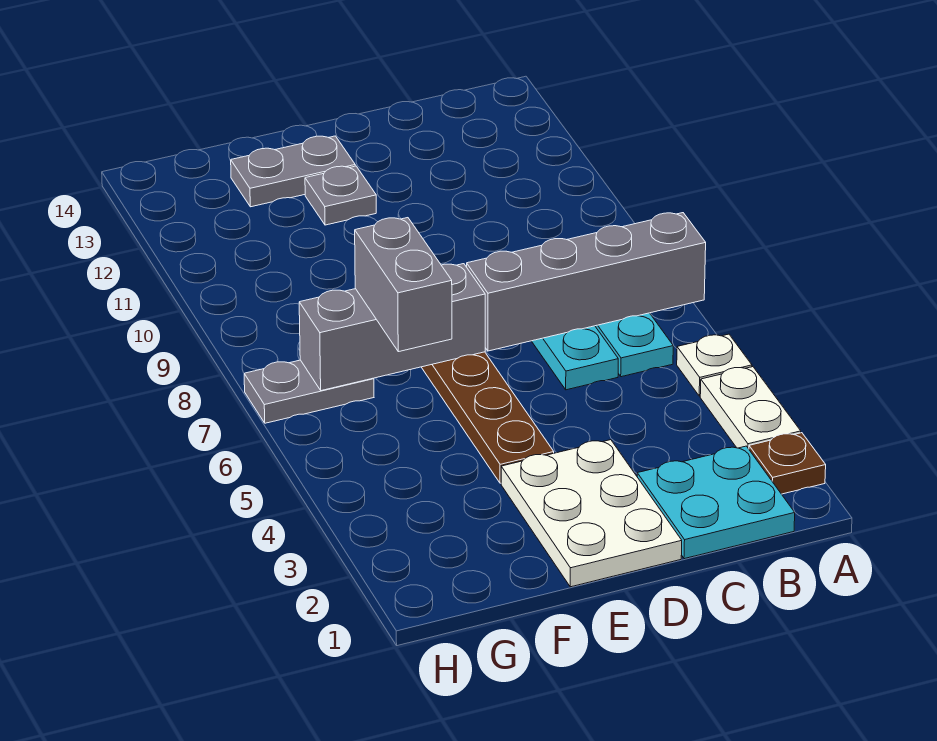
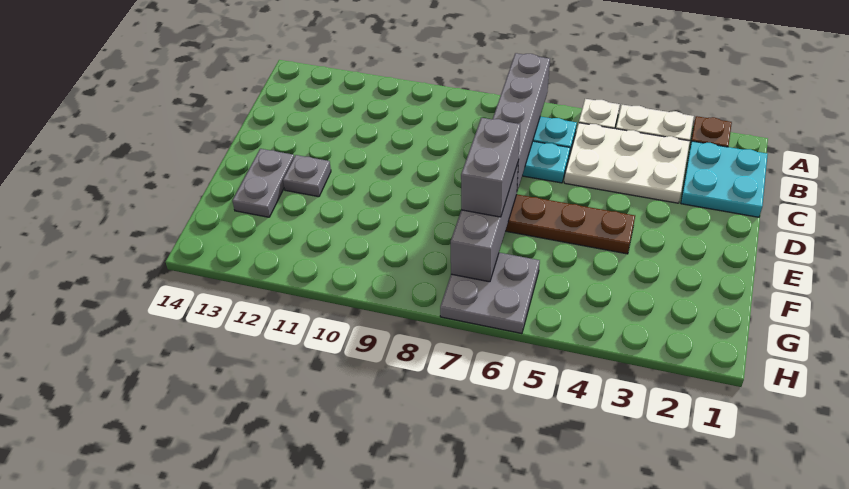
white 2x3 plate [501,440,682,587] -> white 2x3 plate moved to [564,123,690,203]
grey 1x2 brick [355,218,452,352] -> grey 1x2 brick turned to [461,118,520,217]
grey 1x2 plate [244,360,374,423] -> grey 2x2 plate [440,253,540,334]

